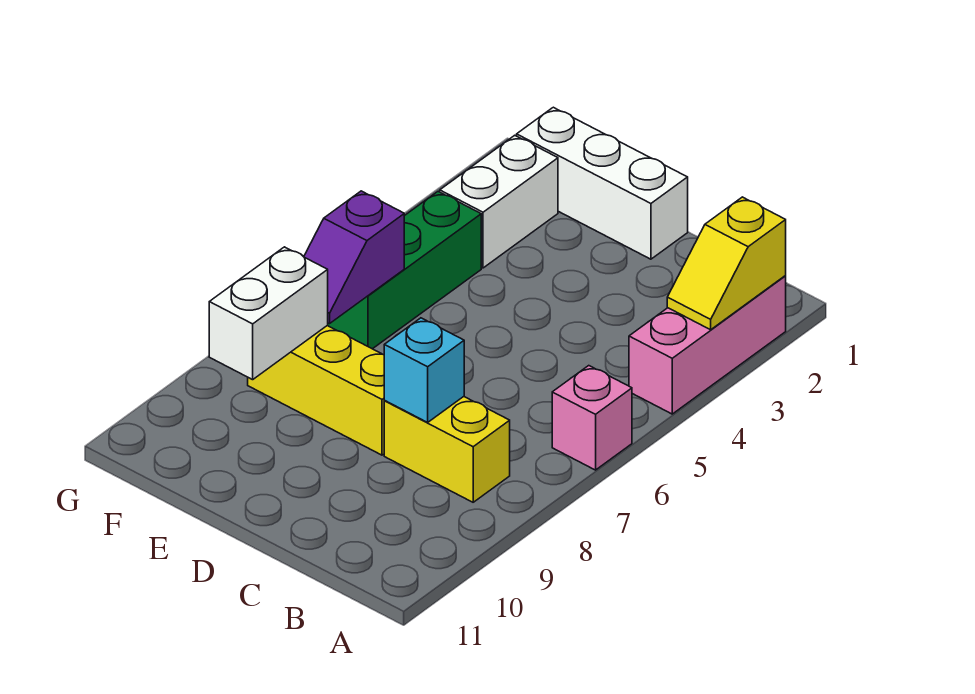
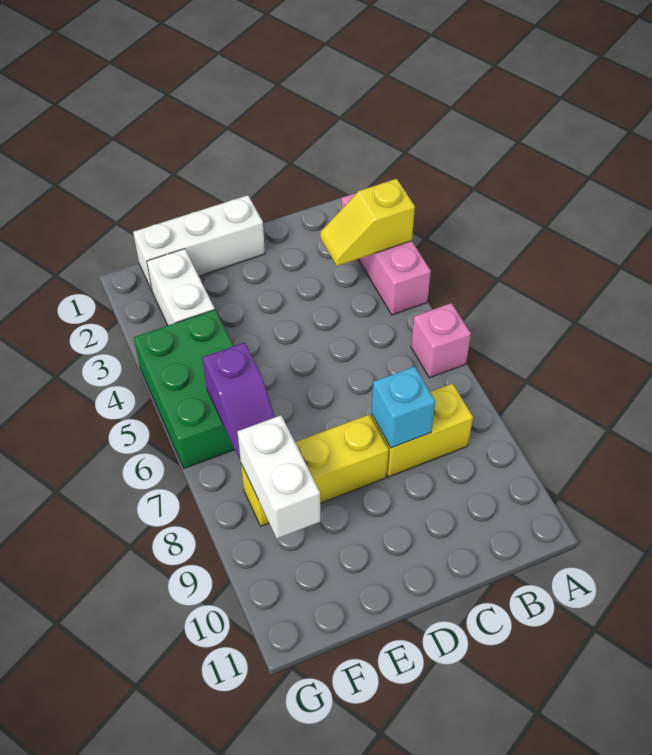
yellow 1x2 slope [667,197,786,330] -> yellow 1x2 slope turned to [320,179,415,266]
green 1x3 brick [327,192,481,349] -> green 2x3 brick [134,310,235,468]

